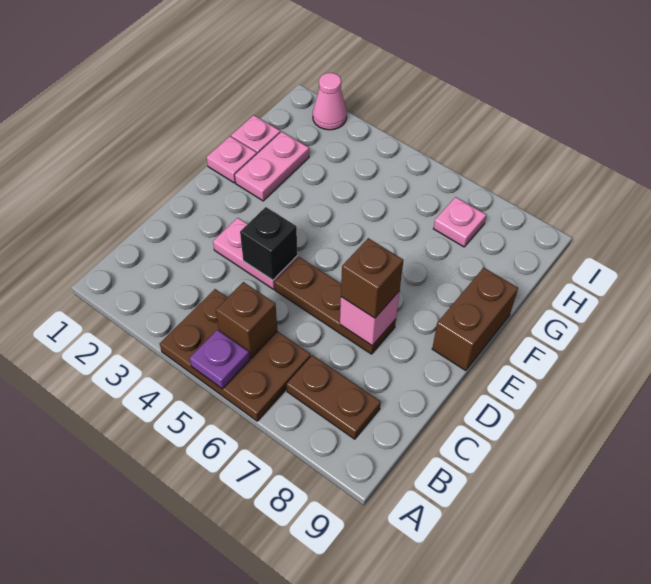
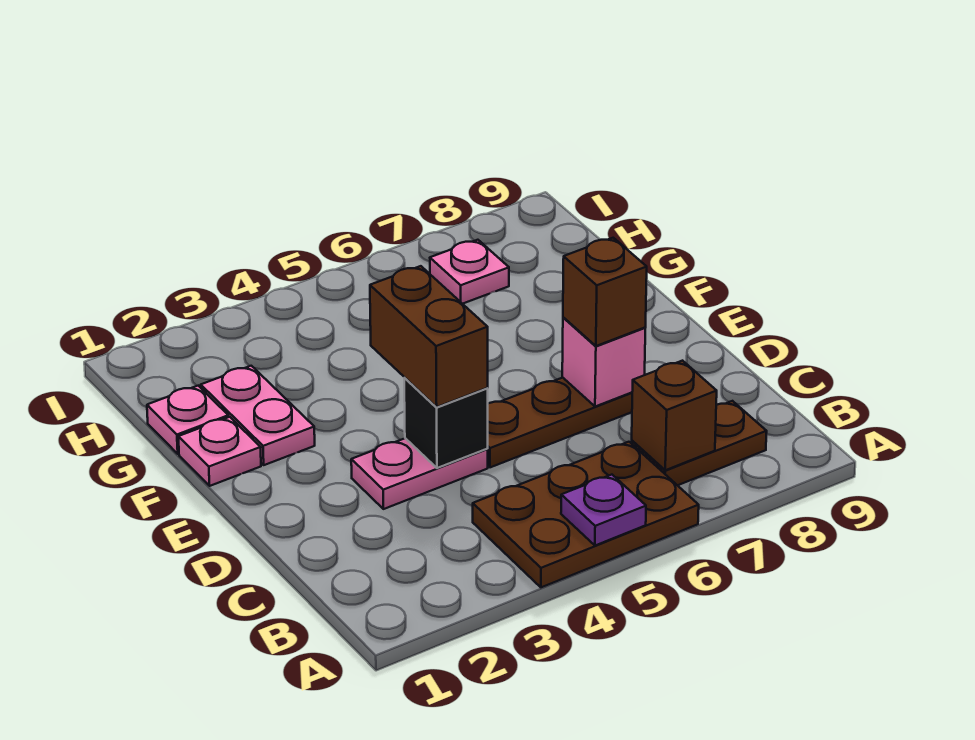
brown 1x1 brick [216,282,277,358] -> brown 1x1 brick moved to [632,361,717,470]
brown 1x2 brick [432,268,518,371] -> brown 1x2 brick moved to [370,266,488,407]
pink 1x1 cone [313,73,347,130] -> none

